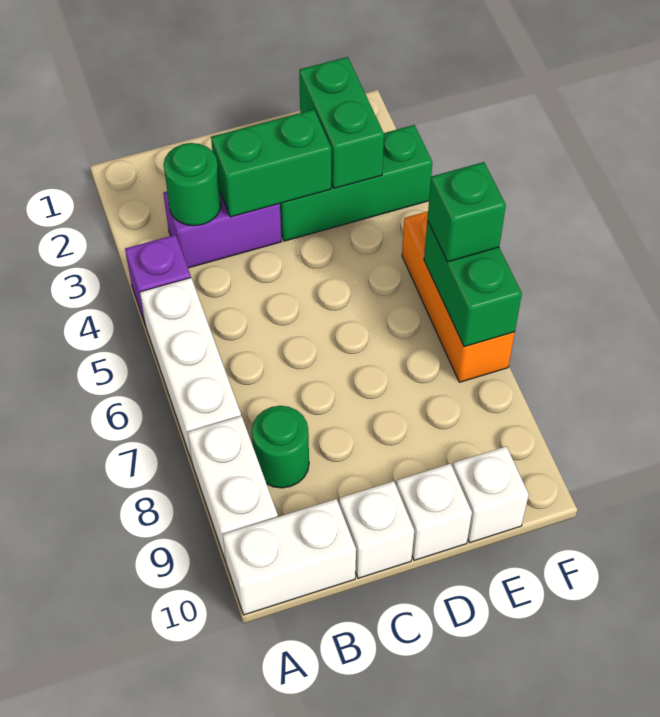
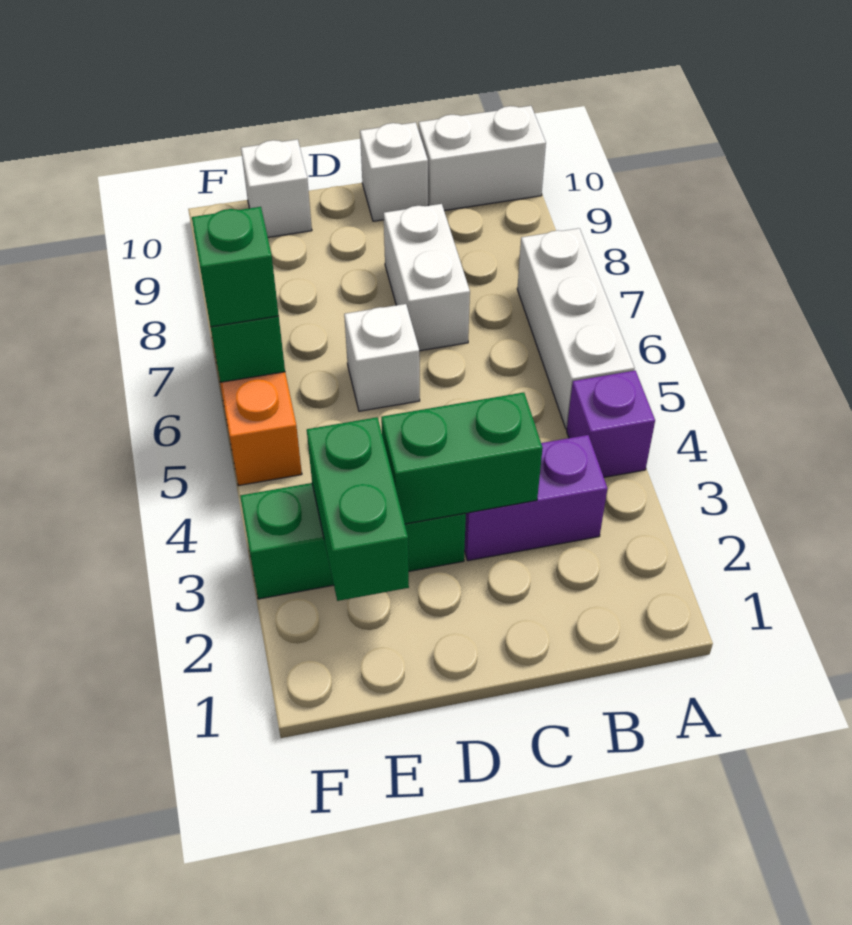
white 1x2 brick [188,416,278,562] -> white 1x2 brick moved to [384,204,470,351]
green 1x1 round brick [164,143,221,226] -> none
green 1x1 round brick [252,406,309,488] -> none
white 1x1 brick [396,464,472,560] -> white 1x1 brick moved to [344,304,420,411]

